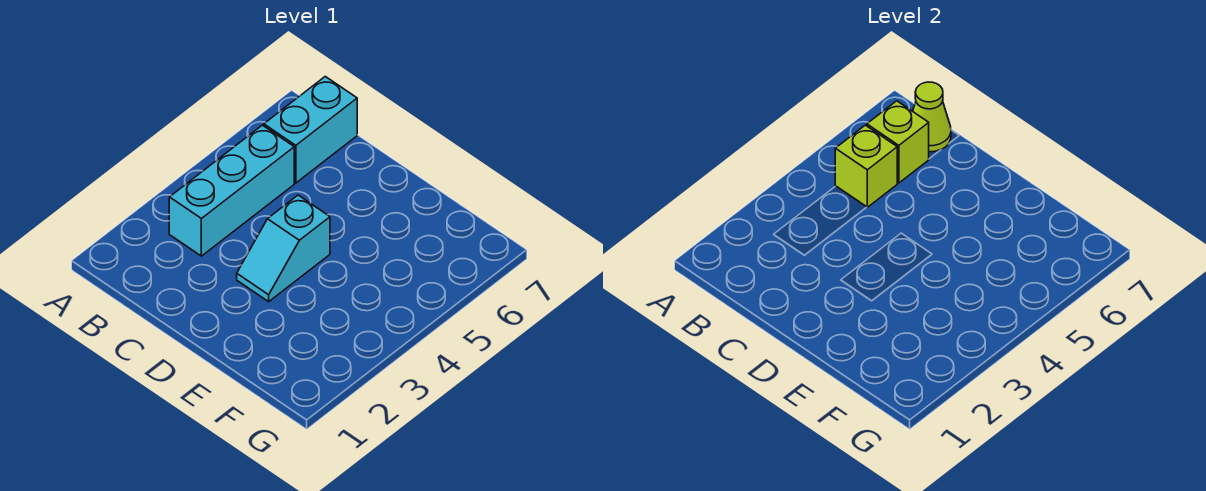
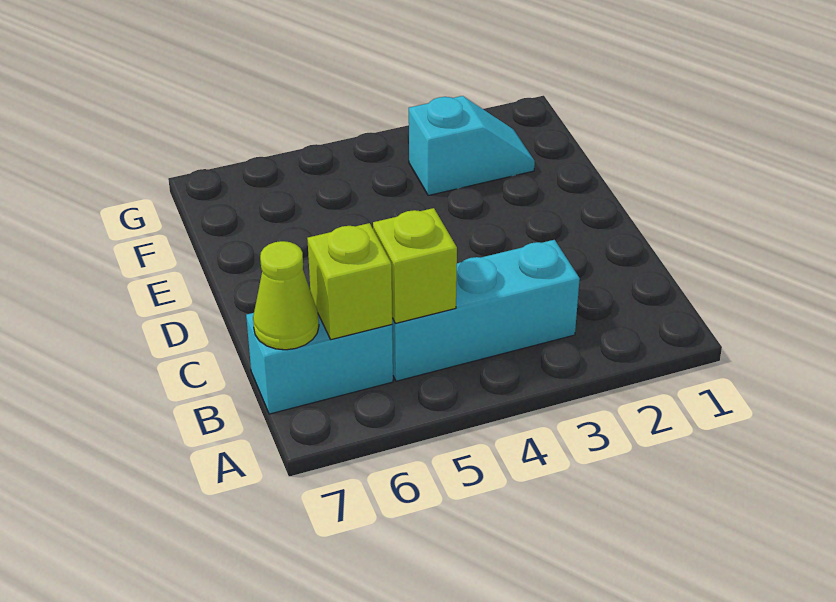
cyan 1x2 slope [237,195,330,302] -> cyan 1x2 slope moved to [409,96,535,196]

